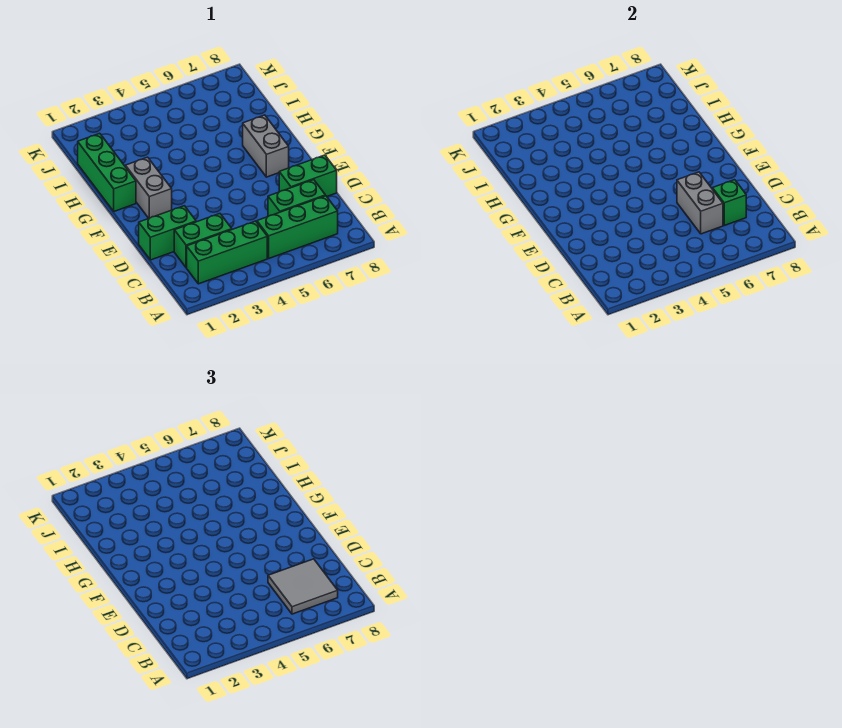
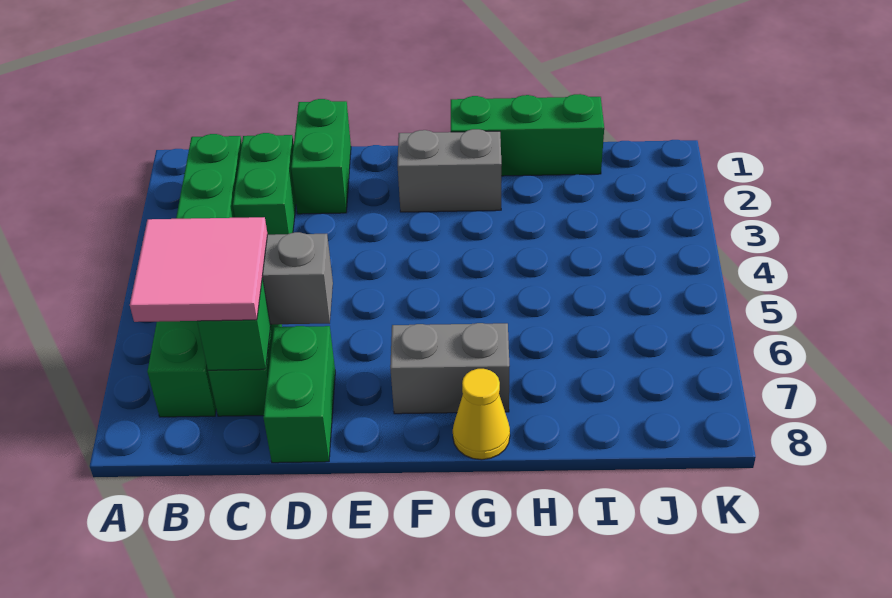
grey 2x2 tile [268,559,338,614] -> pink 2x2 tile [130,217,268,322]
none -> yellow 1x1 cone [453,369,510,460]

